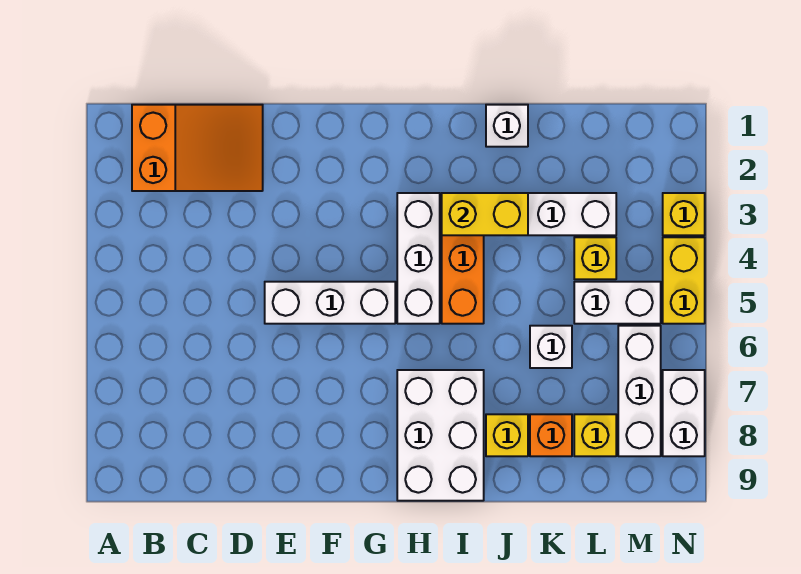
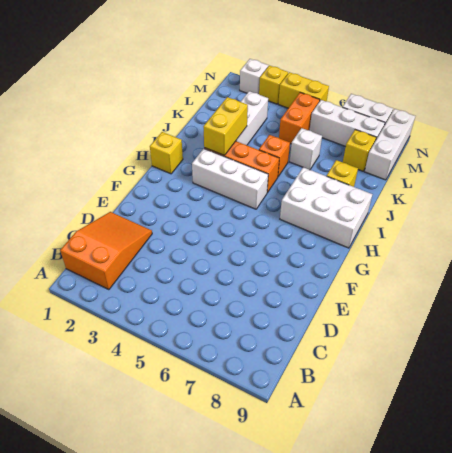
white 1x3 brick [265,282,395,324] -> white 1x3 brick moved to [365,109,415,180]
white 1x1 brick [486,105,528,147] -> white 1x1 brick moved to [240,59,268,94]
orange 1x1 brick [530,414,572,456] -> orange 1x1 brick moved to [259,135,290,176]
yellow 1x1 brick [574,237,616,279] -> yellow 1x1 brick moved to [150,132,183,174]
white 1x2 brick [574,282,661,324] -> orange 1x2 brick [279,93,320,144]

